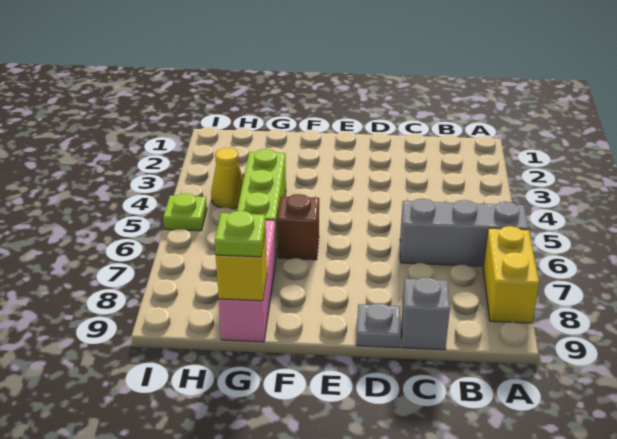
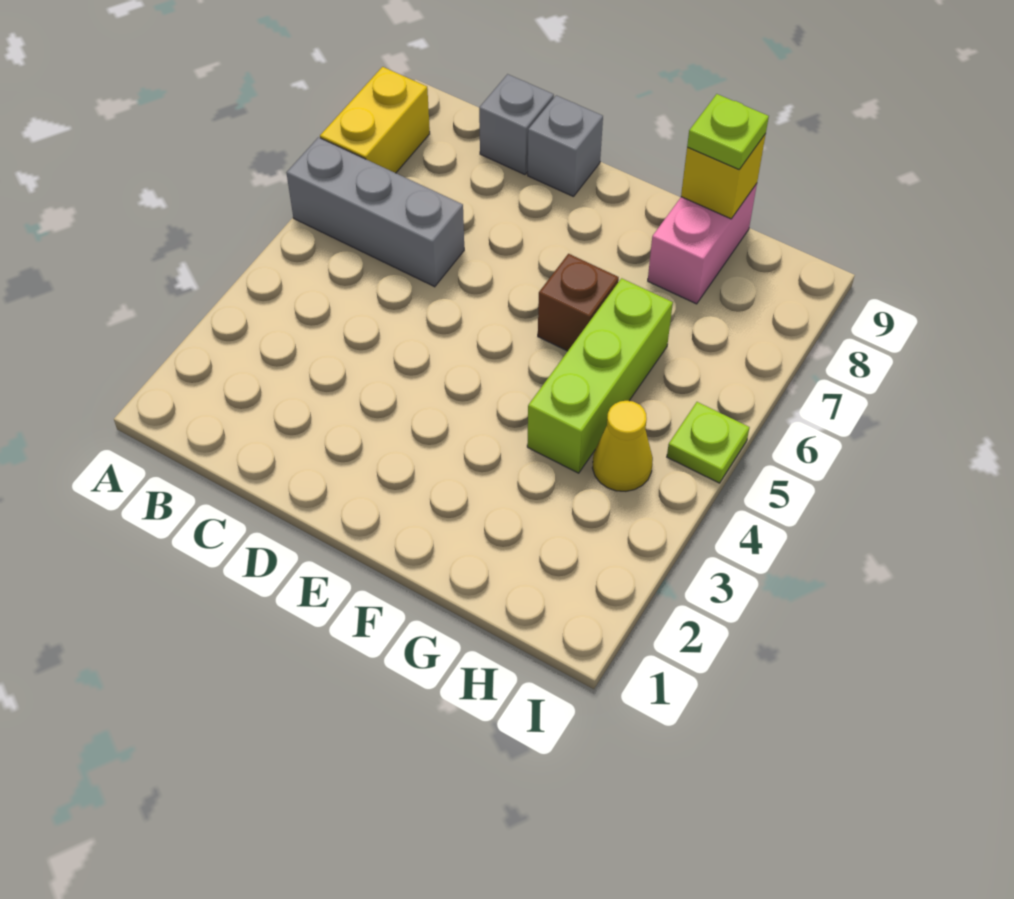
grey 1x1 plate [357,303,401,348] -> grey 1x1 brick [528,95,603,197]
pink 1x3 brick [219,220,276,342] -> pink 1x2 brick [648,184,757,304]

